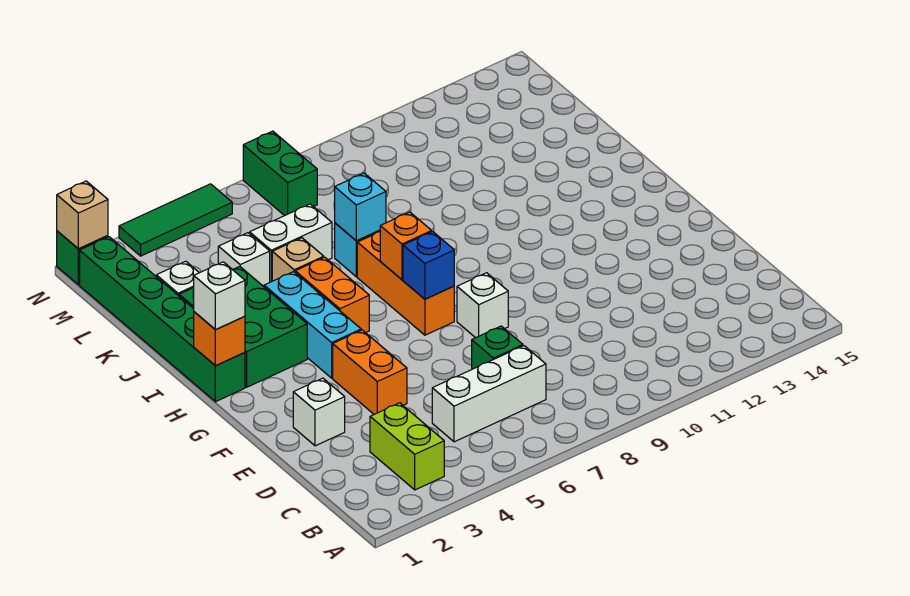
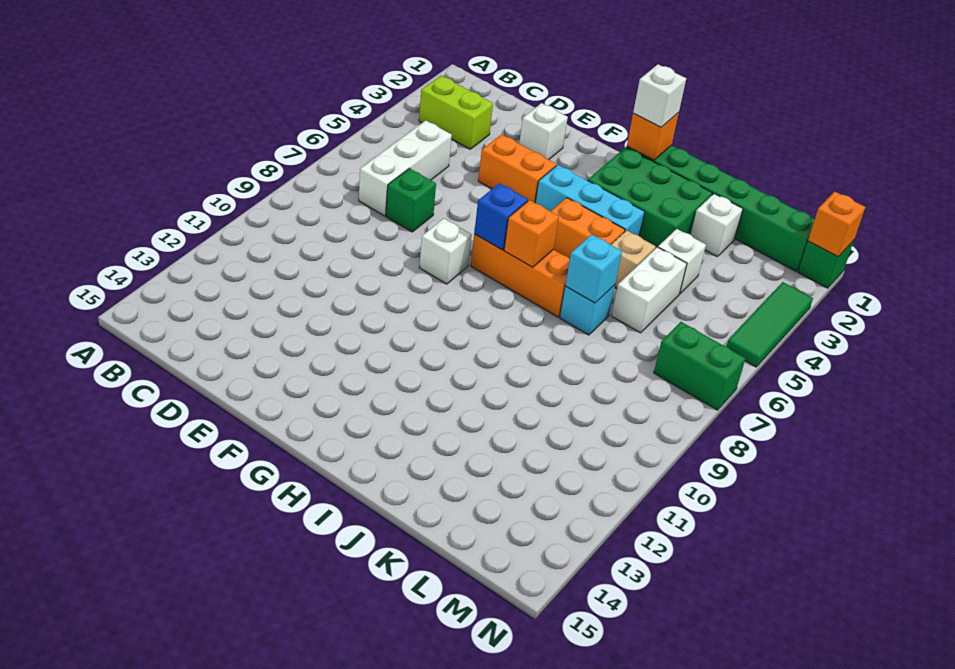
tan 1x1 brick [57,181,108,249] -> orange 1x1 brick [808,192,865,257]

